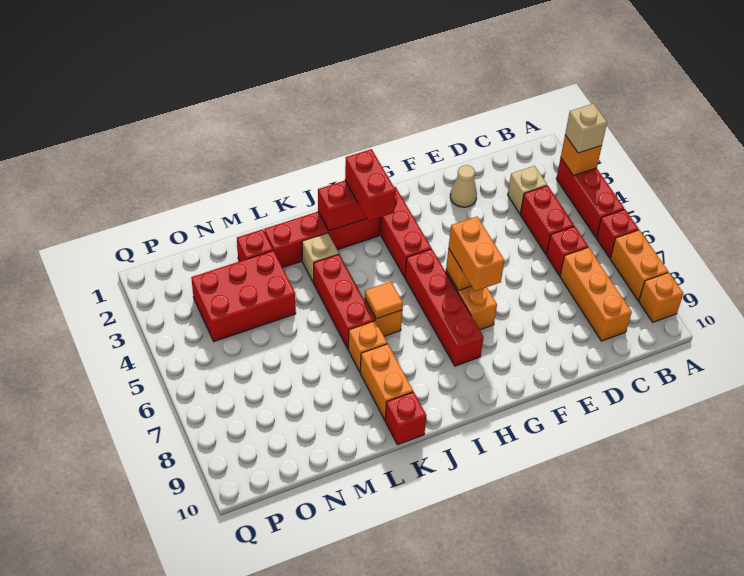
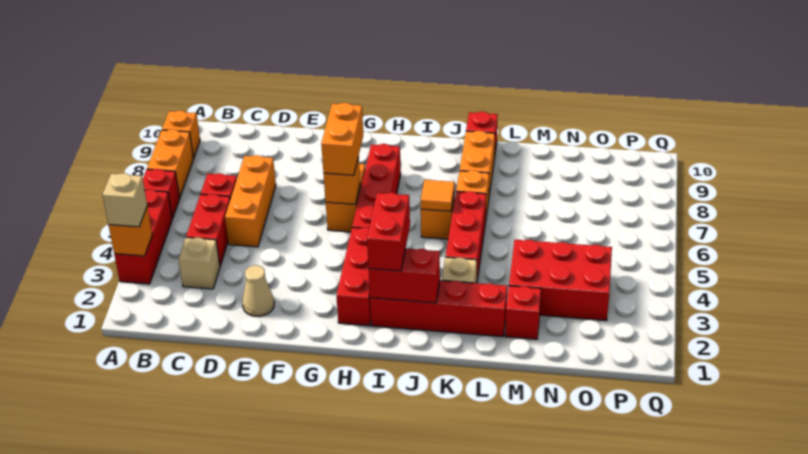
orange 1x3 brick [560,247,632,341] -> orange 1x3 brick moved to [225,155,276,247]

